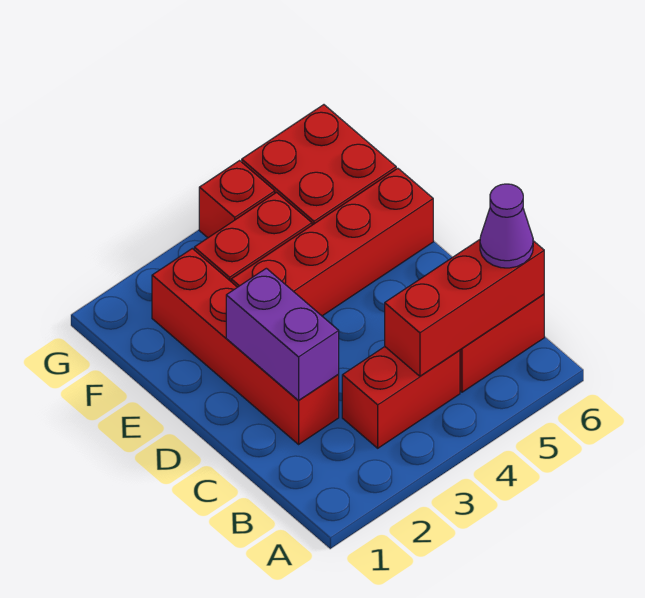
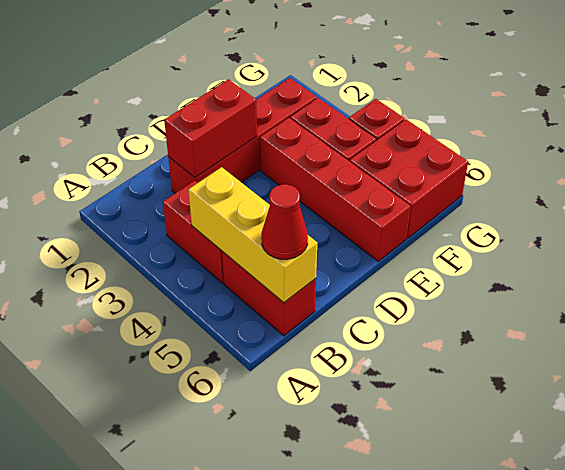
red 1x3 brick [385,240,544,376] -> yellow 1x3 brick [188,167,317,303]
purple 1x1 cone [480,184,533,268] -> red 1x1 cone [261,184,308,259]
purple 1x2 brick [226,268,339,400] -> red 1x2 brick [164,79,257,178]

